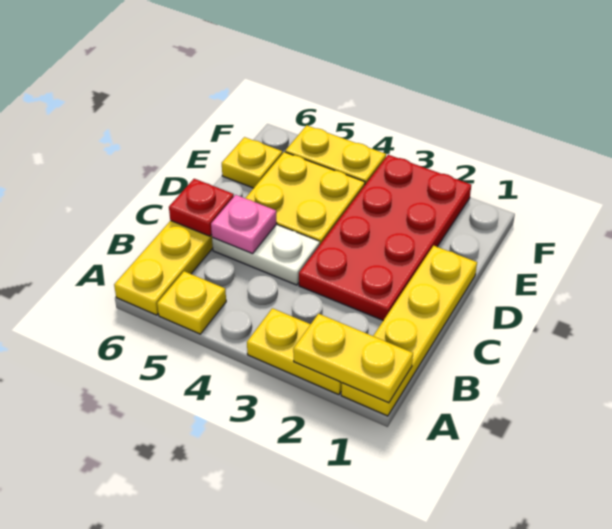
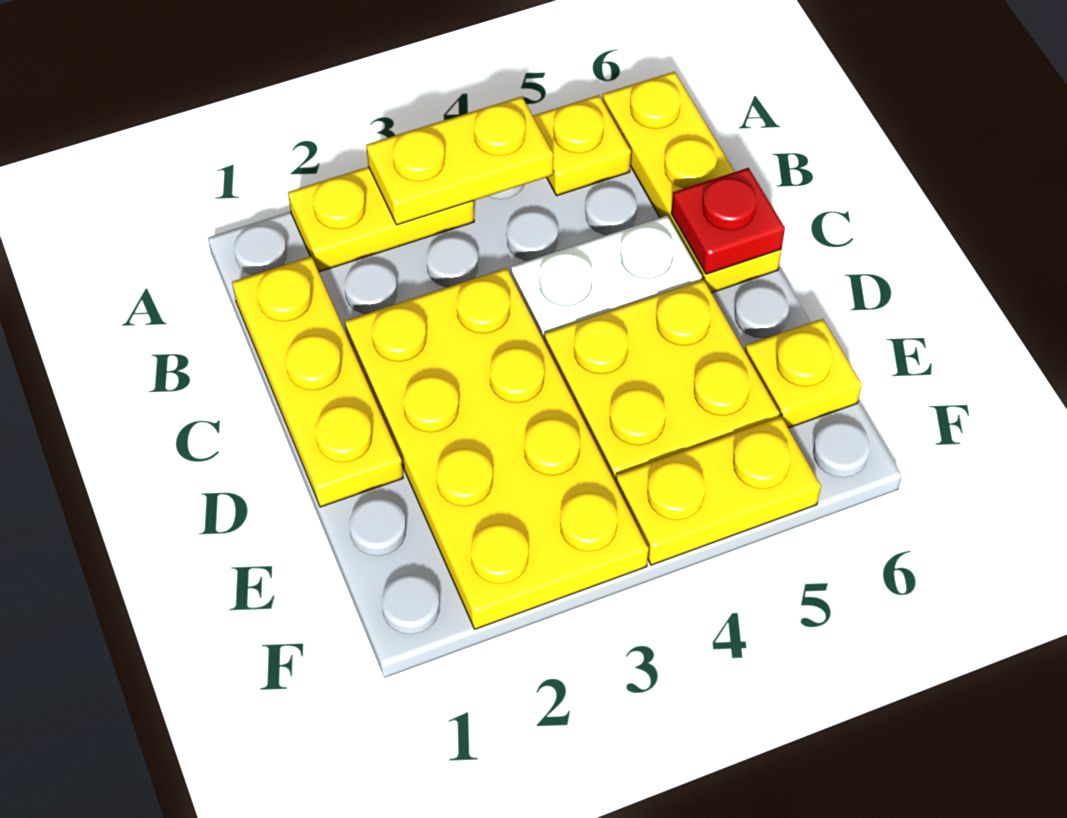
yellow 1x4 plate [341,246,477,416] -> yellow 1x3 plate [232,256,403,507]
yellow 1x2 plate [293,314,413,403] -> yellow 1x2 plate moved to [366,97,553,225]
red 2x4 plate [299,155,471,320] -> yellow 2x4 plate [345,268,648,629]
pink 1x1 plate [211,195,277,254] -> none

